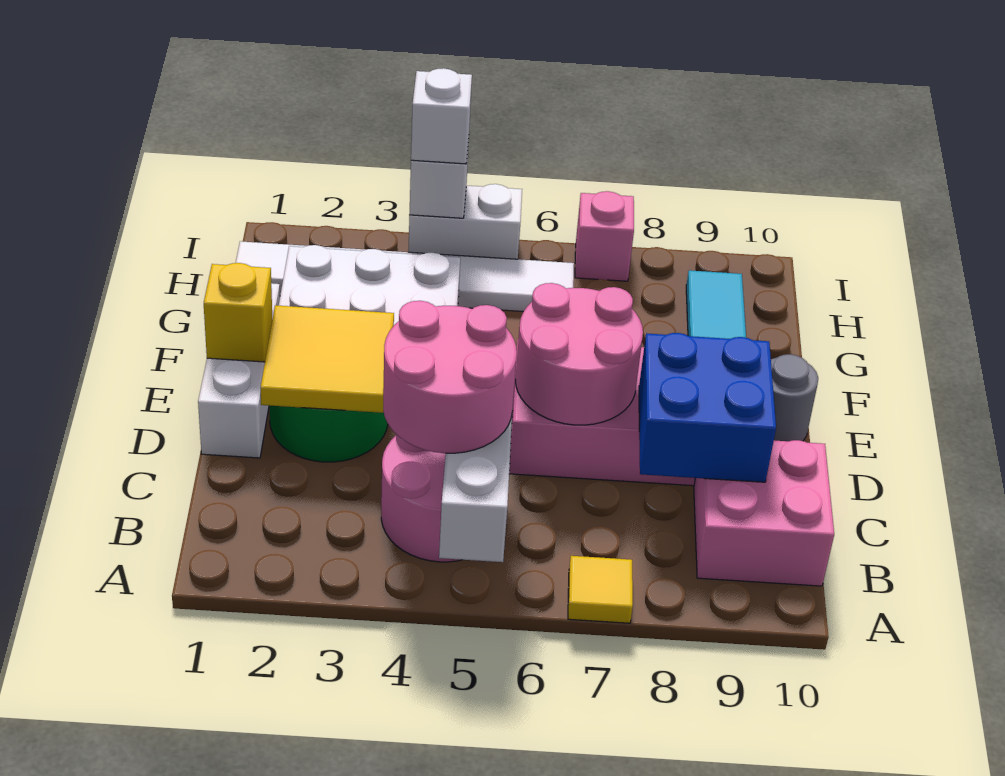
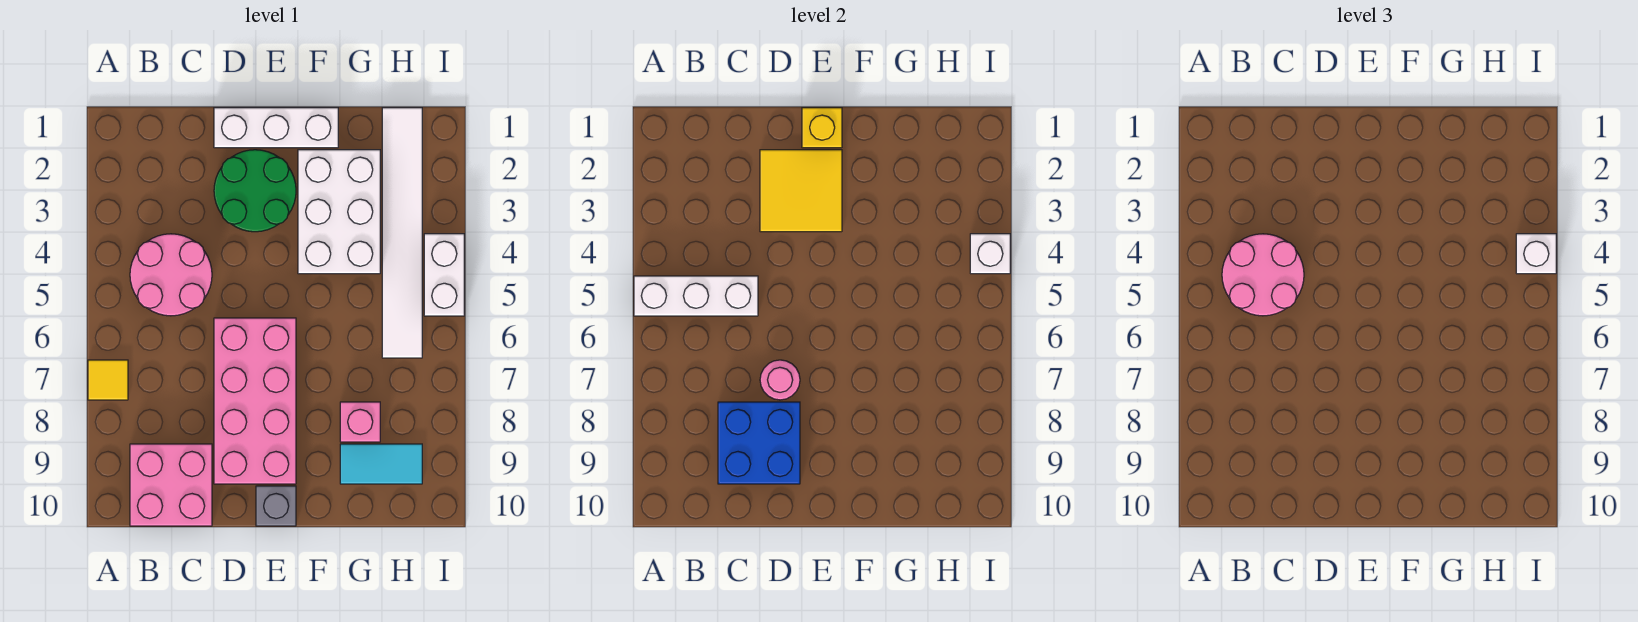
pink 2x2 round brick [516,283,643,425] -> pink 1x1 round brick [760,360,800,400]
grey 1x1 round brick [771,354,818,441] -> grey 1x1 brick [256,486,296,526]
pink 1x1 brick [575,191,634,281] -> pink 1x1 brick moved to [340,402,380,442]

